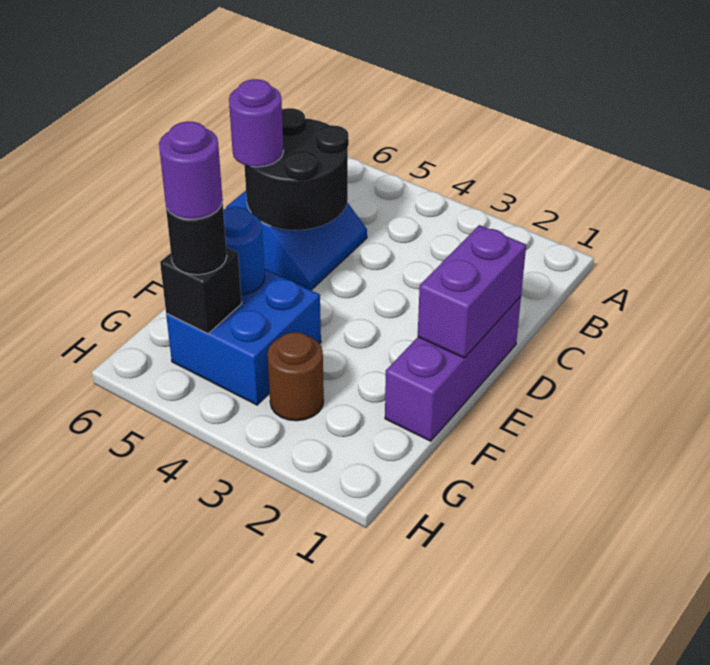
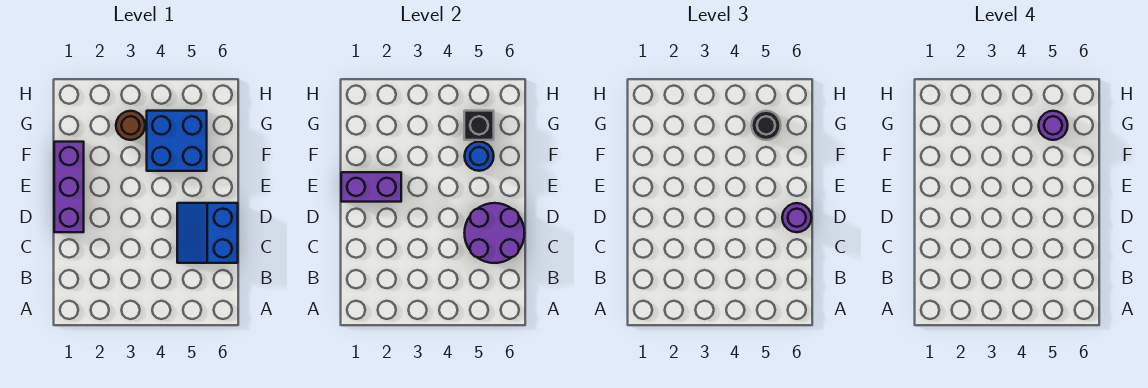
black 2x2 round brick [244,108,349,230] -> purple 2x2 round brick [465,203,524,263]
purple 1x2 brick [418,225,526,358] -> purple 1x2 brick turned to [341,172,401,202]

